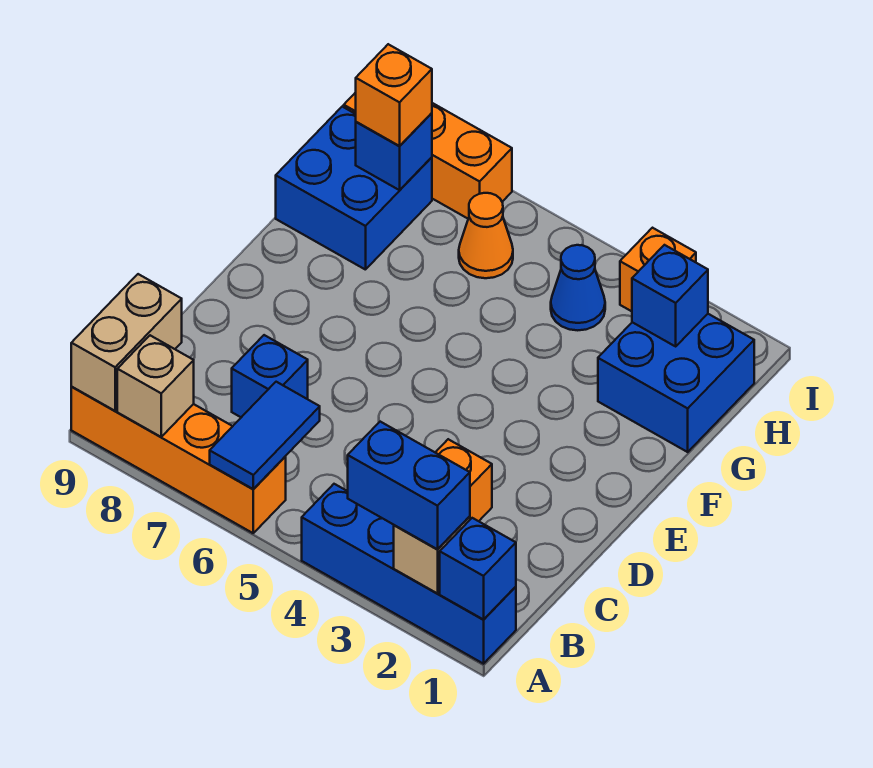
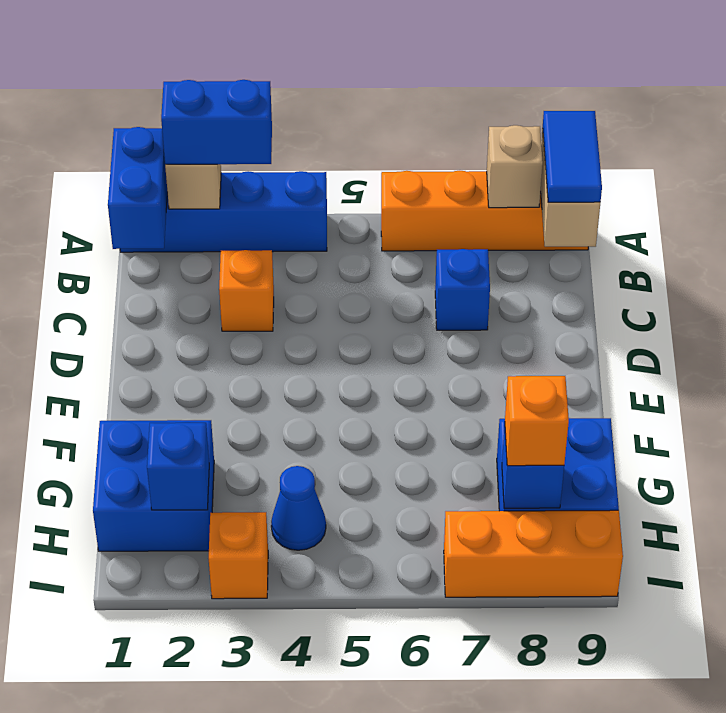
blue 1x1 brick [440,518,516,620] -> blue 1x2 brick [108,127,167,249]
blue 1x2 tile [210,382,320,489] -> blue 1x2 tile moved to [543,111,602,202]
orange 1x1 cone [459,193,513,278] -> none

